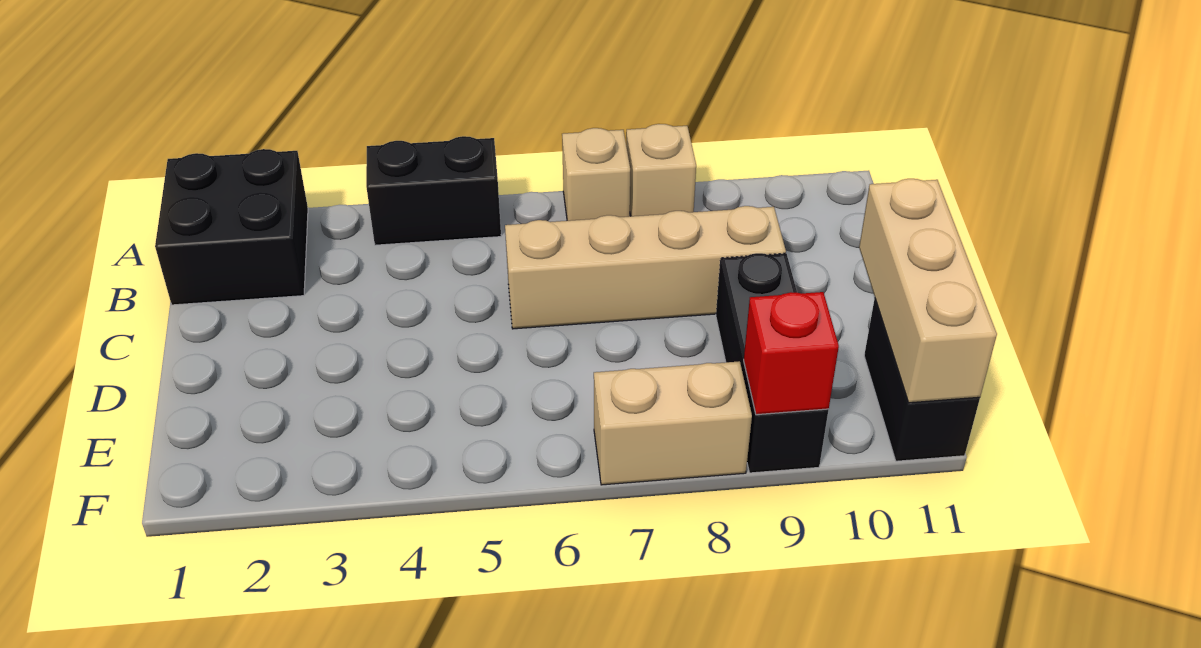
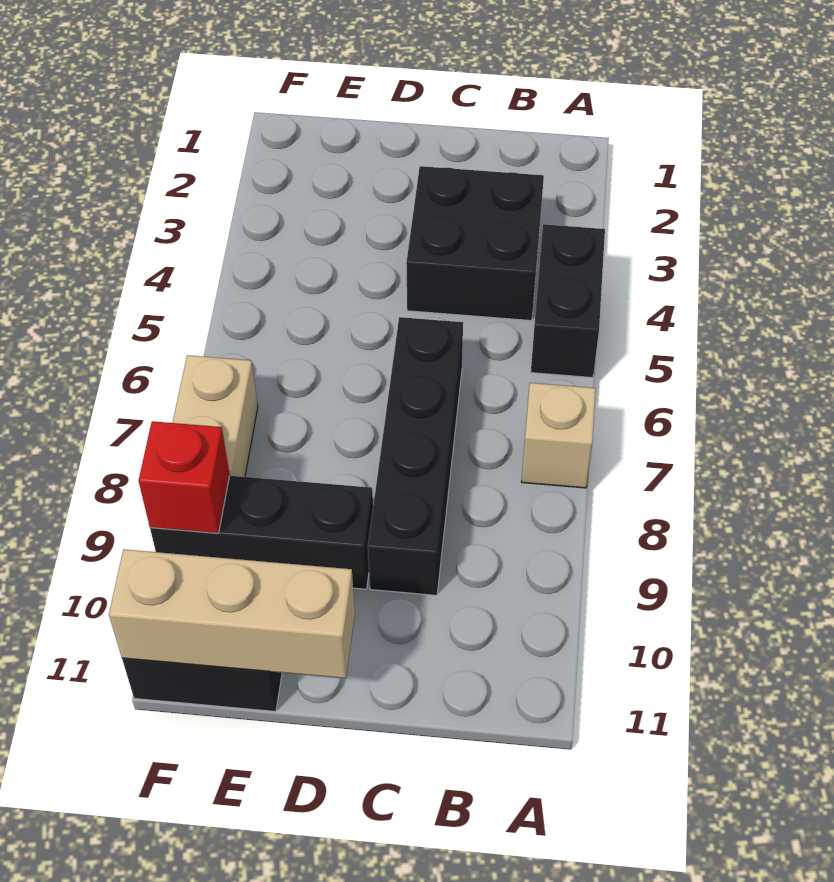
black 2x2 brick [155,149,308,305] -> black 2x2 brick moved to [406,166,544,321]
tan 1x1 brick [626,124,696,216] -> none
tan 1x4 brick [505,206,786,329] -> black 1x4 brick [368,317,463,595]

